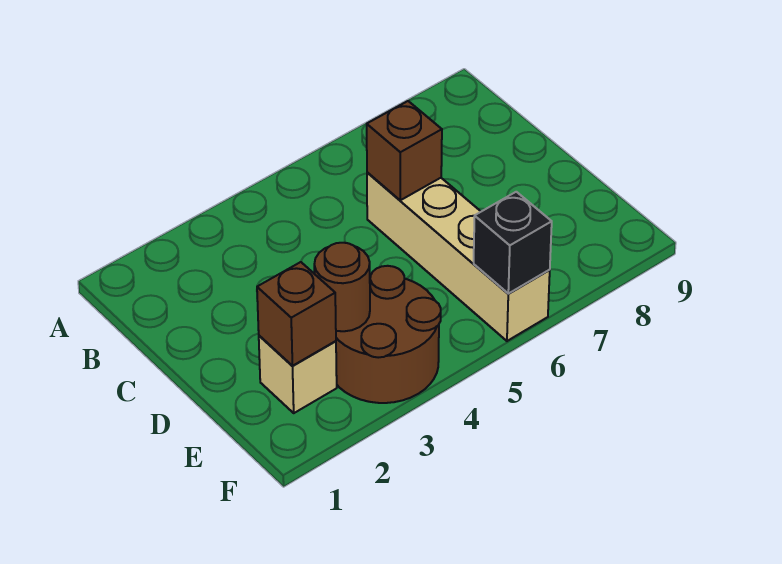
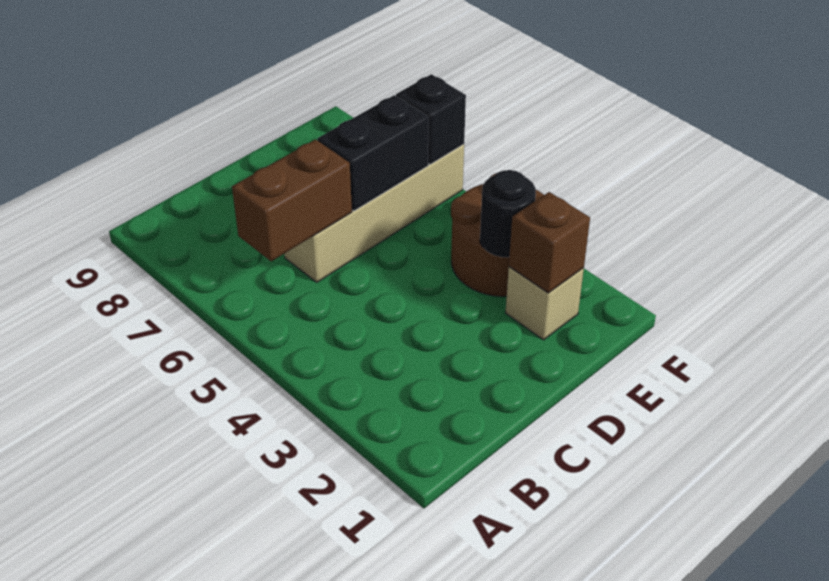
brown 1x1 brick [367,101,442,200] -> brown 1x2 brick [232,139,352,261]
none -> black 1x2 brick [317,95,429,211]
brown 1x1 round brick [314,243,370,331] -> black 1x1 round brick [480,170,536,257]

